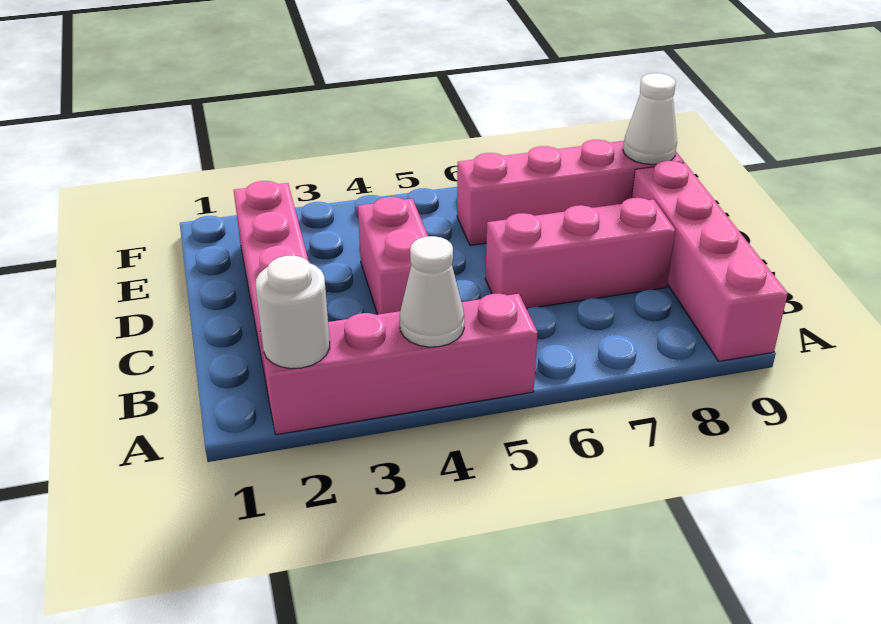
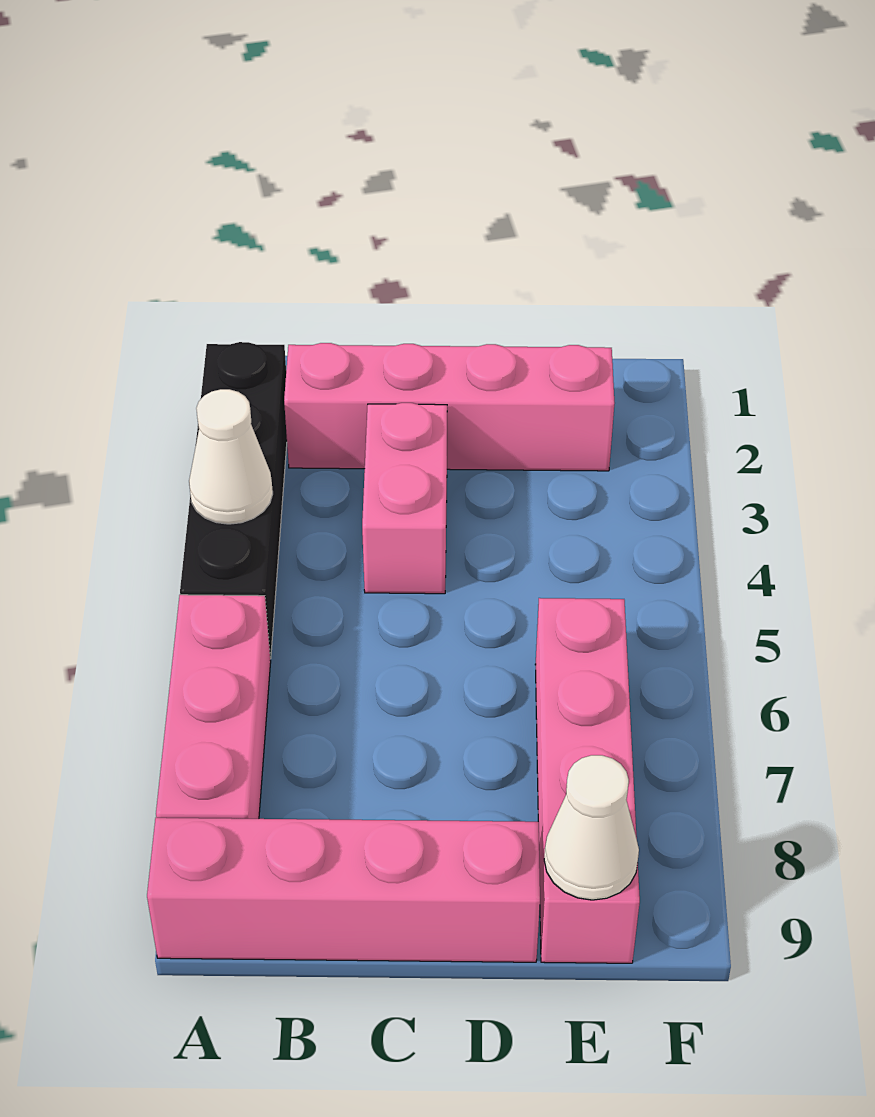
pink 1x4 brick [260,294,538,435] -> black 1x4 brick [180,342,287,659]
white 1x1 round brick [255,256,330,369] -> none
pink 1x2 brick [358,197,428,315] -> pink 1x2 brick turned to [362,403,447,594]
pink 1x3 brick [485,198,676,309] -> pink 1x3 brick moved to [156,595,271,819]

